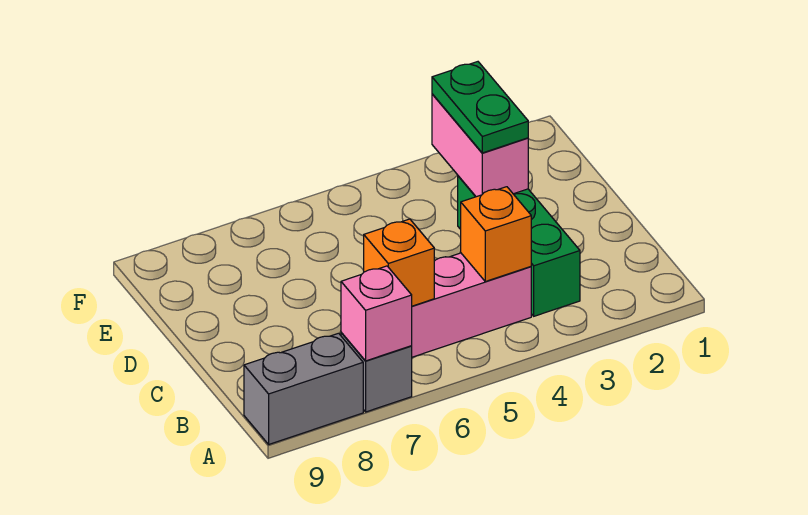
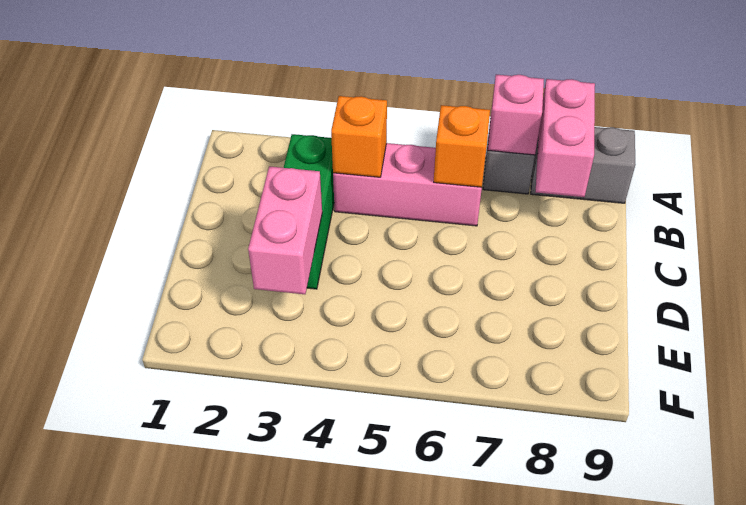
none -> pink 1x2 brick [536,79,595,197]
green 1x2 plate [432,62,528,153] -> none

